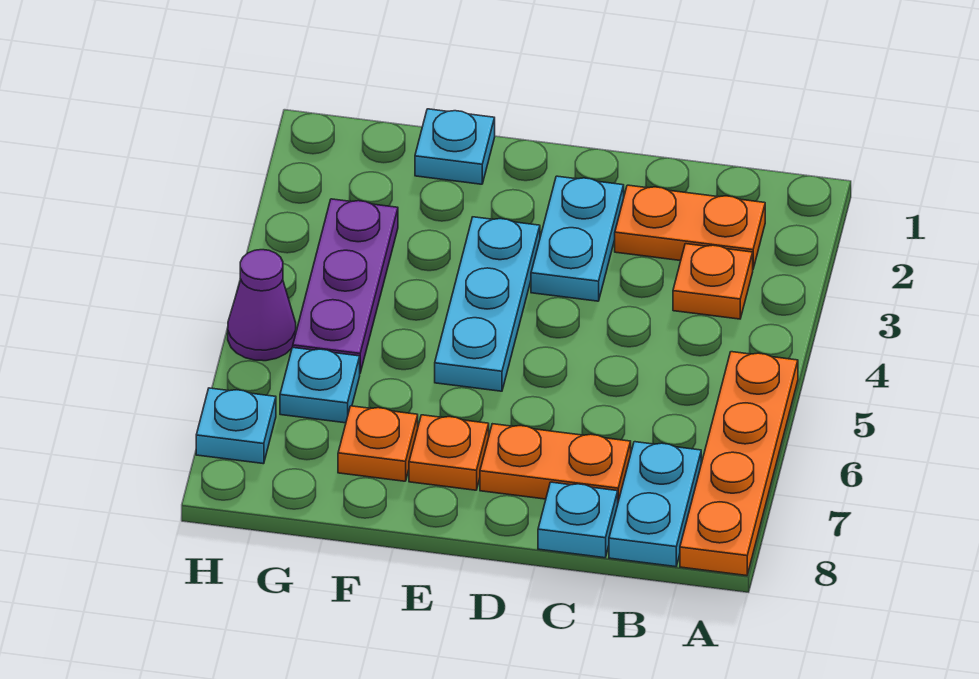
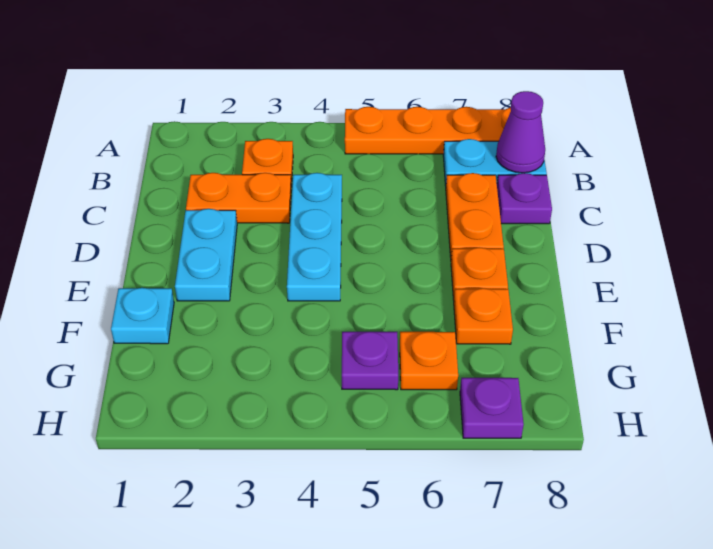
orange 1x2 plate [615,185,765,268] -> orange 1x2 plate turned to [186,173,291,223]
cyan 1x1 plate [538,482,618,558] -> purple 1x1 plate [497,173,552,224]
cyan 1x2 plate [531,176,624,301] -> cyan 1x2 plate turned to [175,209,237,301]
cyan 1x3 plate [435,217,540,391] -> cyan 1x3 plate turned to [287,173,342,301]
purple 1x3 plate [293,199,398,373] -> purple 1x1 plate [342,332,398,390]
cyan 1x1 plate [280,347,360,423] -> orange 1x1 plate [400,332,458,390]
purple 1x1 cone [228,250,296,361] -> purple 1x1 cone moved to [496,91,545,173]
cyan 1x1 plate [196,388,276,464] -> purple 1x1 plate [460,378,524,438]

